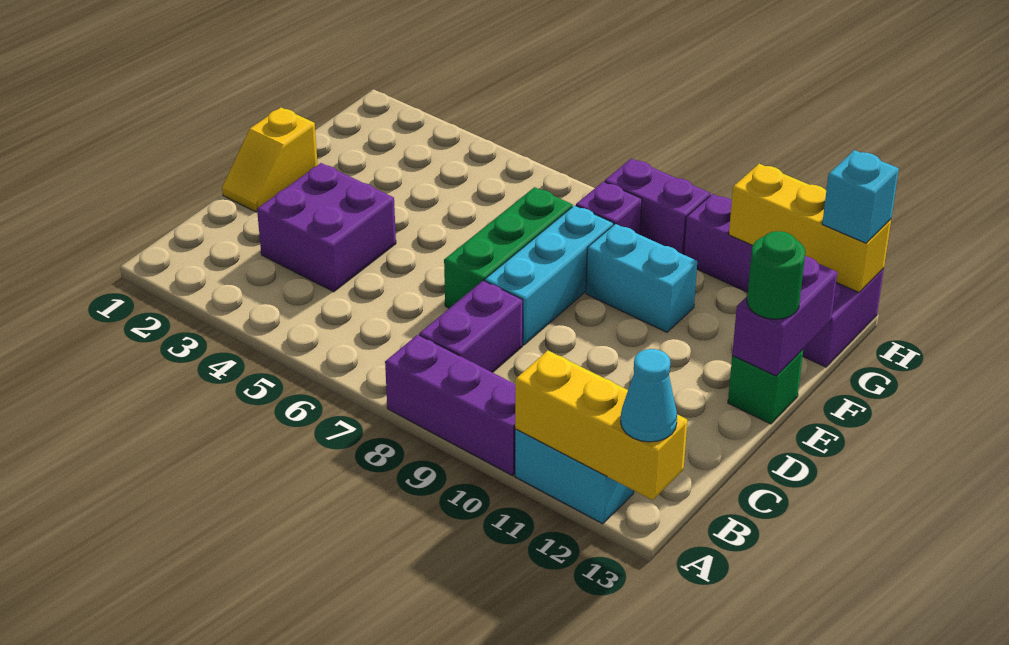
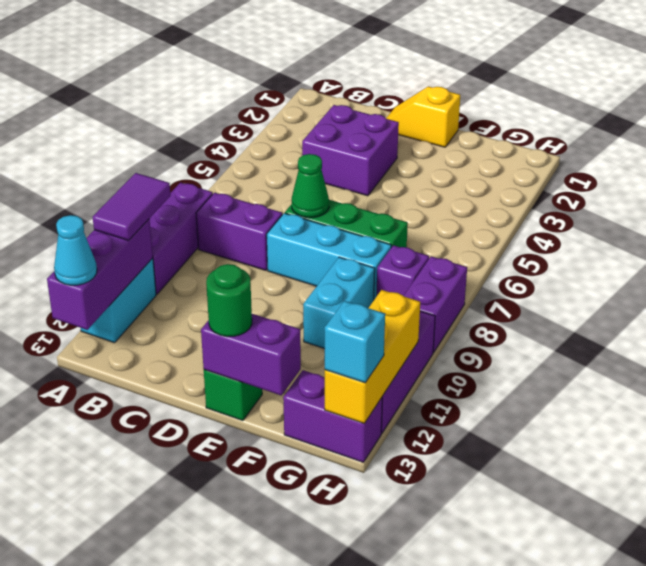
none -> purple 1x2 tile [93,173,171,240]
yellow 1x3 brick [515,351,687,500] -> purple 1x3 brick [47,219,153,330]
none -> green 1x1 cone [292,154,329,218]

